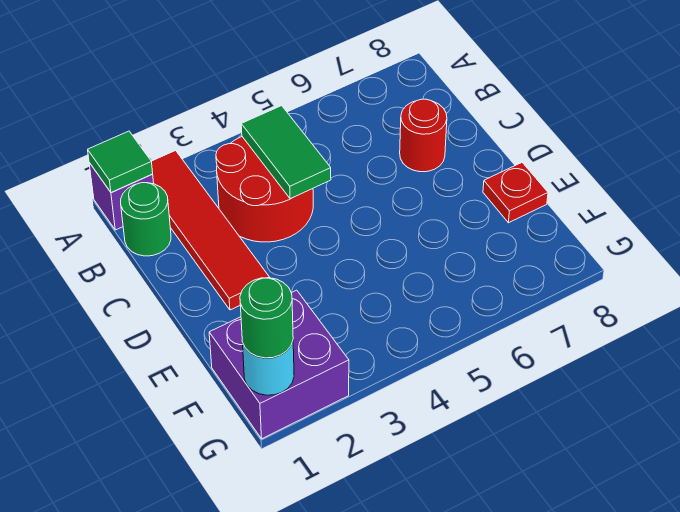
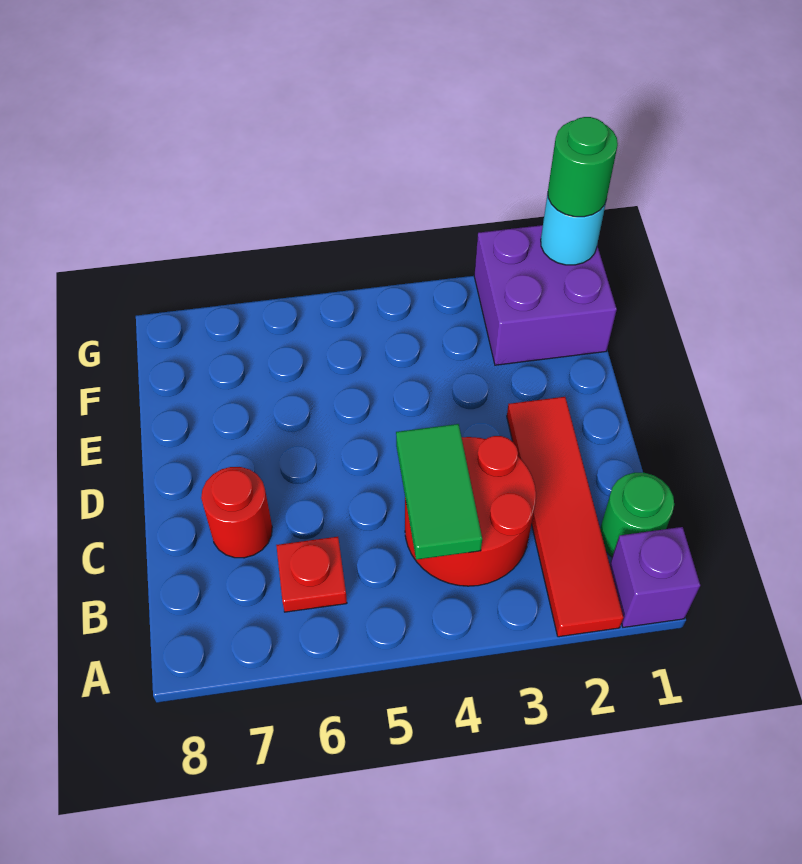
green 1x1 tile [88,131,153,193] -> none
red 1x1 plate [483,163,548,223] -> red 1x1 plate moved to [276,537,347,612]

